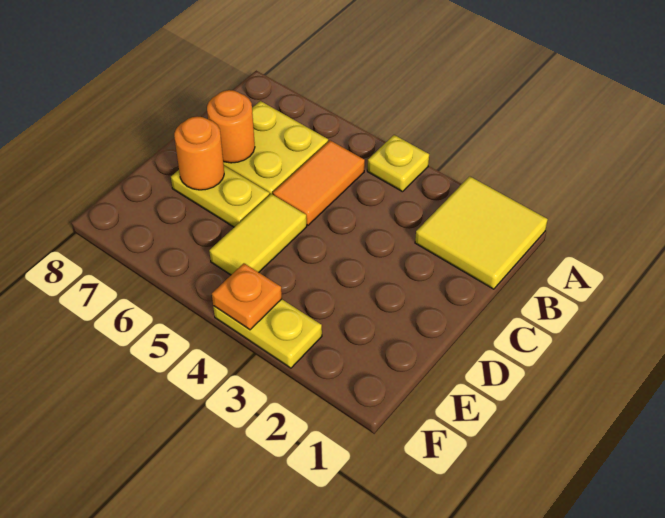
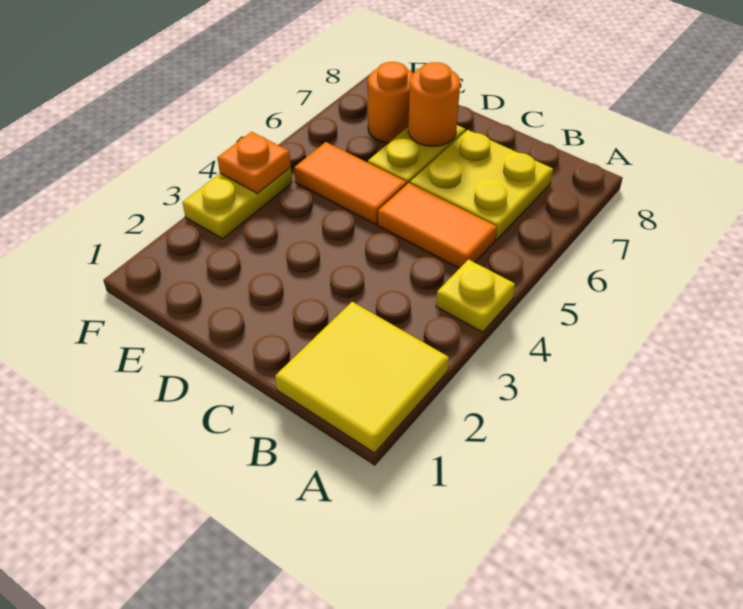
orange 1x1 round brick [207,90,255,163] -> orange 1x1 round brick moved to [368,62,413,143]
yellow 1x2 tile [209,194,307,275] -> orange 1x2 tile [294,142,407,224]

